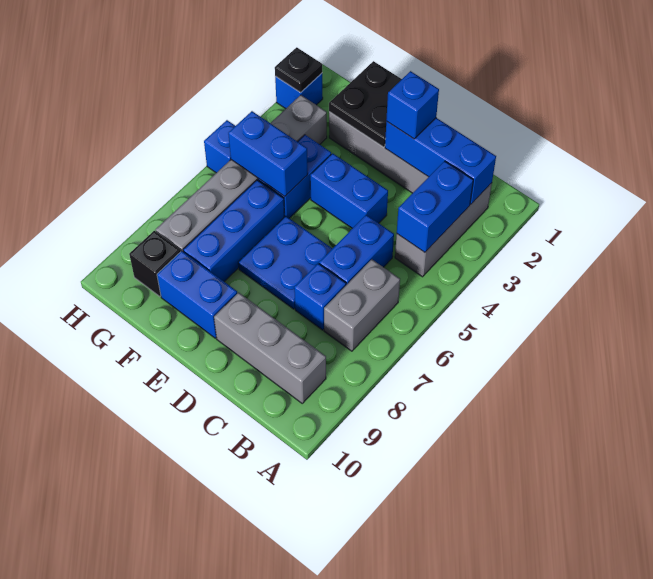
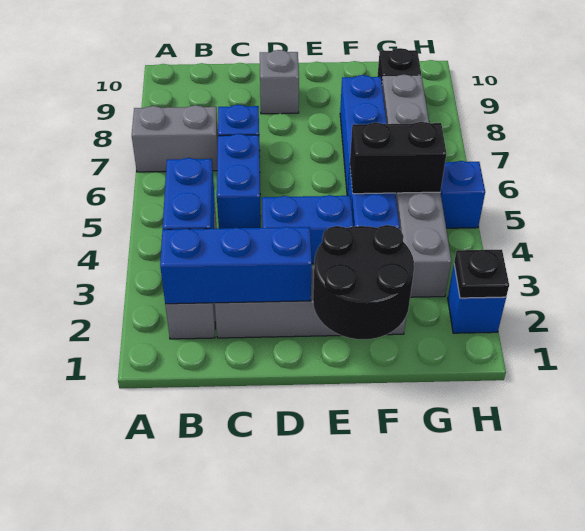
grey 1x2 brick [324,259,400,351] -> grey 1x2 brick turned to [132,105,218,172]
grey 1x3 brick [214,292,326,403] -> grey 1x1 brick [260,50,299,114]
blue 1x1 brick [386,71,439,139] -> none
blue 2x2 plate [238,216,333,309] -> none
black 2x2 plate [329,61,402,147] -> black 2x2 round brick [313,225,414,339]
blue 1x2 brick [157,251,237,338] -> none
blue 1x2 brick [228,111,308,197] -> black 1x2 brick [350,122,446,194]

